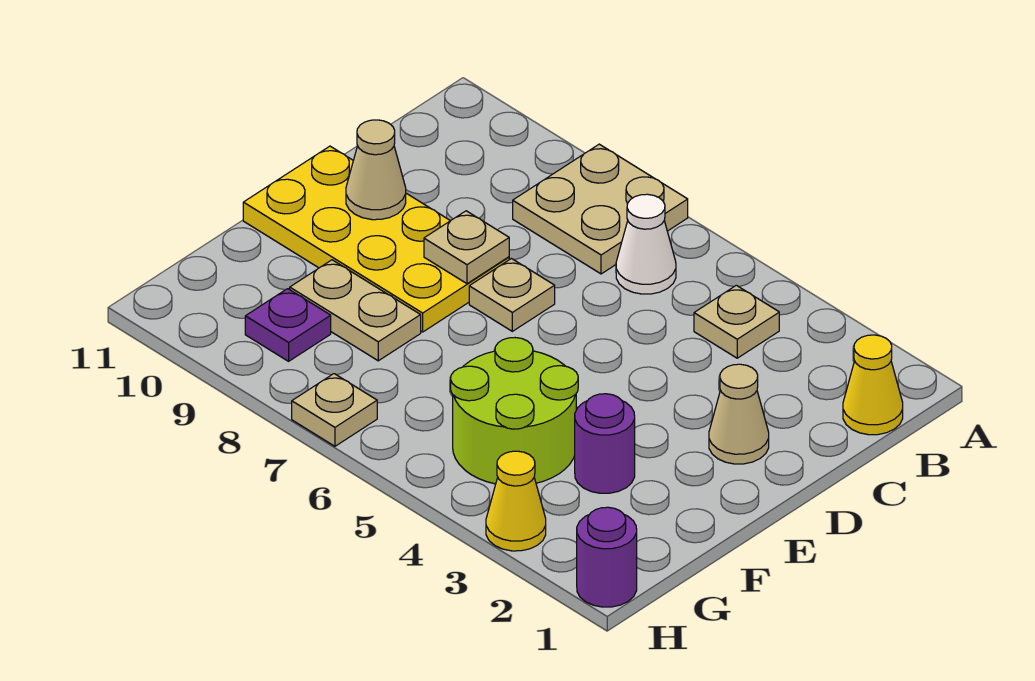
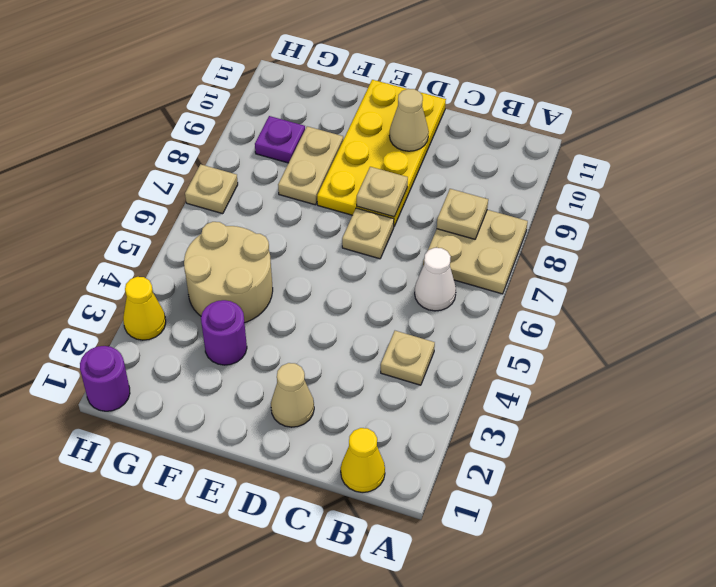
none -> tan 1x1 plate [437,189,488,239]
lime 2x2 round brick [451,338,578,484] -> tan 2x2 round brick [184,222,273,323]

